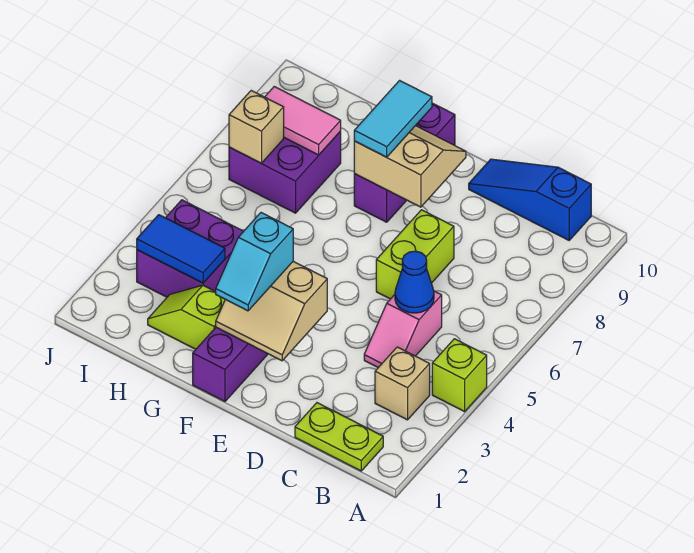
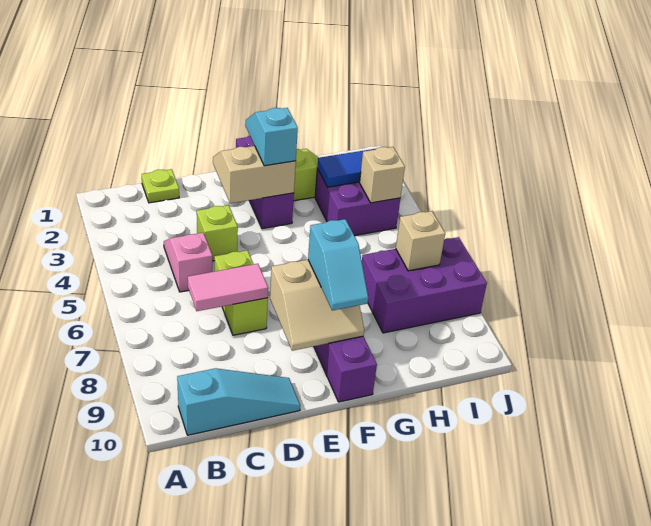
lime 1x1 brick [432,339,487,412] -> lime 1x1 brick moved to [197,205,238,261]
lime 1x2 plate [295,403,383,471] -> lime 1x1 plate [142,169,179,203]
tan 1x1 brick [375,347,430,420] -> tan 1x1 brick moved to [360,147,405,203]
blue 1x3 slope [469,159,591,240] -> cyan 1x3 slope [177,368,300,435]
blue 1x1 cone [395,251,434,313] -> none
cyan 1x2 tile [354,80,432,157] -> cyan 1x2 slope [308,219,368,311]
purple 2x2 brick [229,131,341,213] -> purple 2x3 brick [362,237,487,333]
pink 1x2 tile [265,87,341,155] -> pink 1x2 tile moved to [188,264,268,311]

